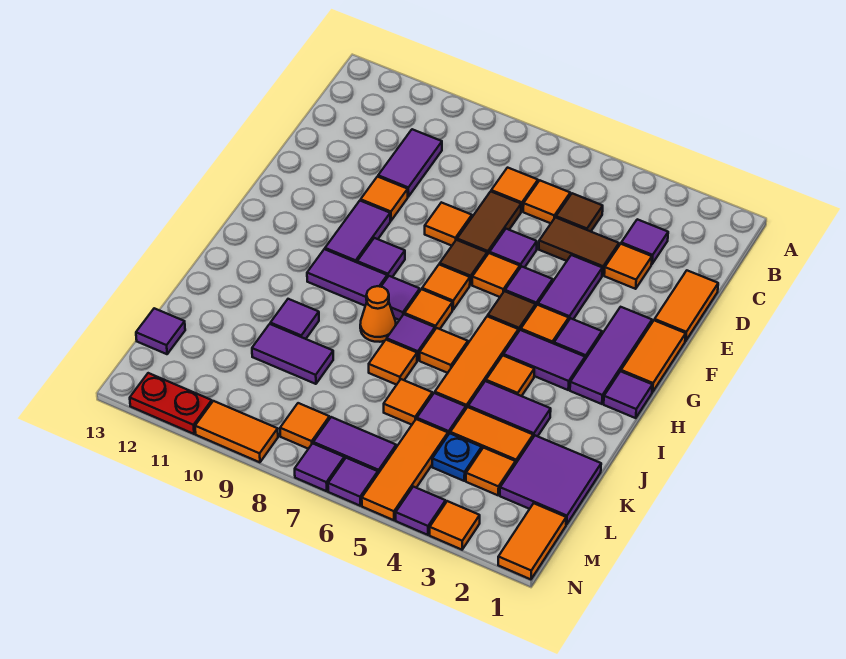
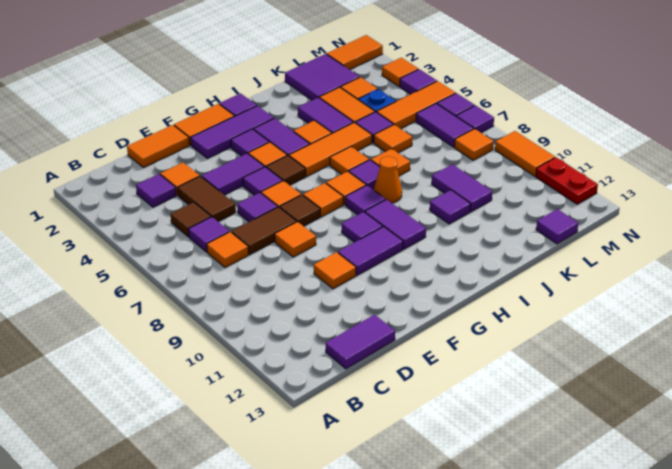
orange 1x1 tile [523,180,570,223] -> purple 1x1 tile [188,217,229,252]
purple 1x2 tile [378,129,442,197] -> purple 1x2 tile moved to [326,315,395,369]

